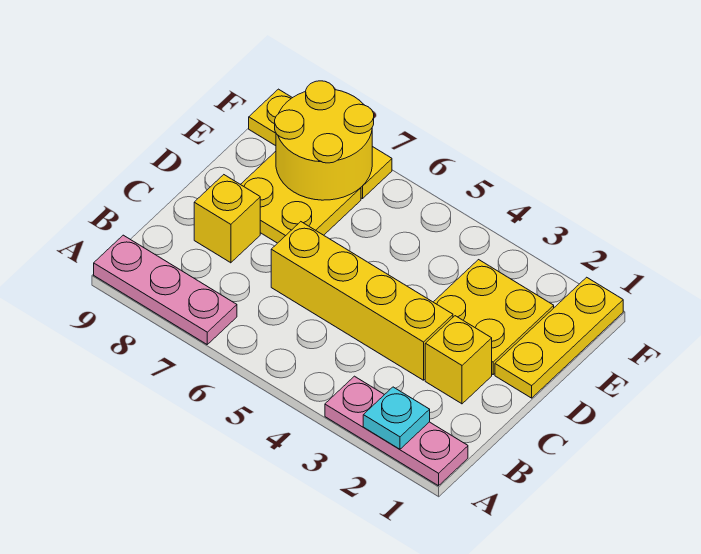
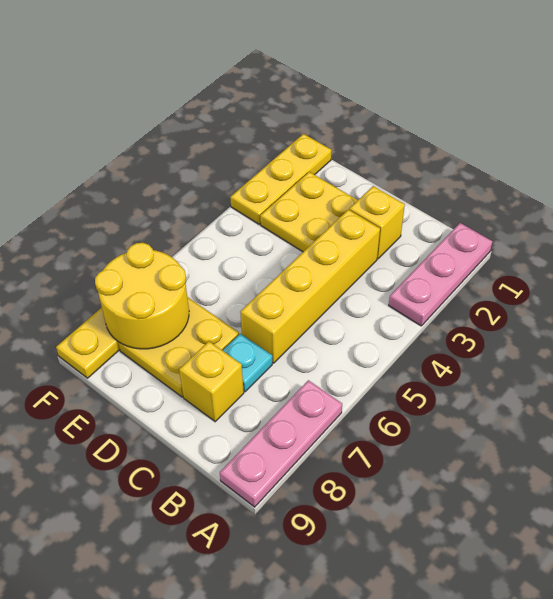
cyan 1x1 plate [363,387,430,449] -> cyan 1x1 plate moved to [223,334,272,392]
yellow 1x3 plate [495,277,623,398] -> yellow 1x3 plate turned to [230,134,331,224]

